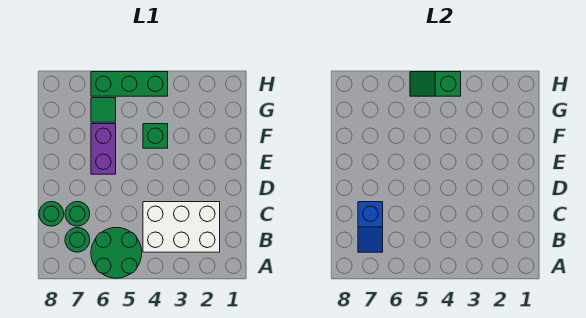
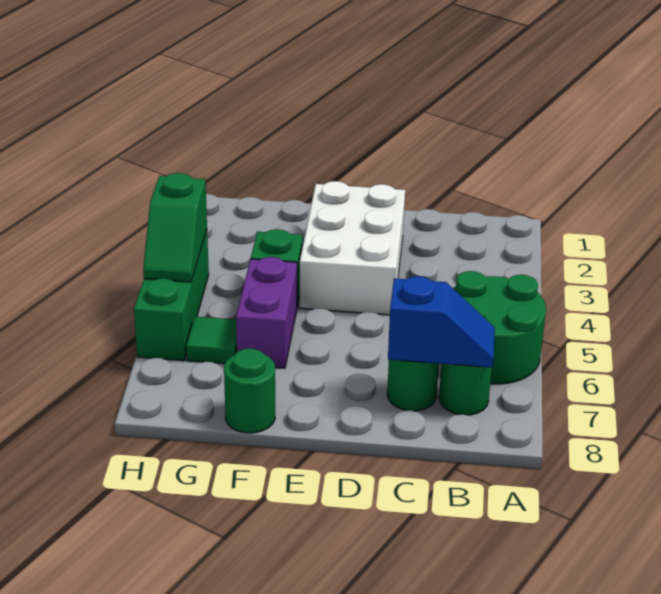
white 2x3 brick [143,202,220,252] -> white 2x3 brick moved to [299,181,405,315]
green 1x1 round brick [39,202,64,226] -> green 1x1 round brick moved to [224,349,275,433]
purple 1x2 brick [91,124,116,174] -> purple 1x2 brick turned to [236,257,297,368]

